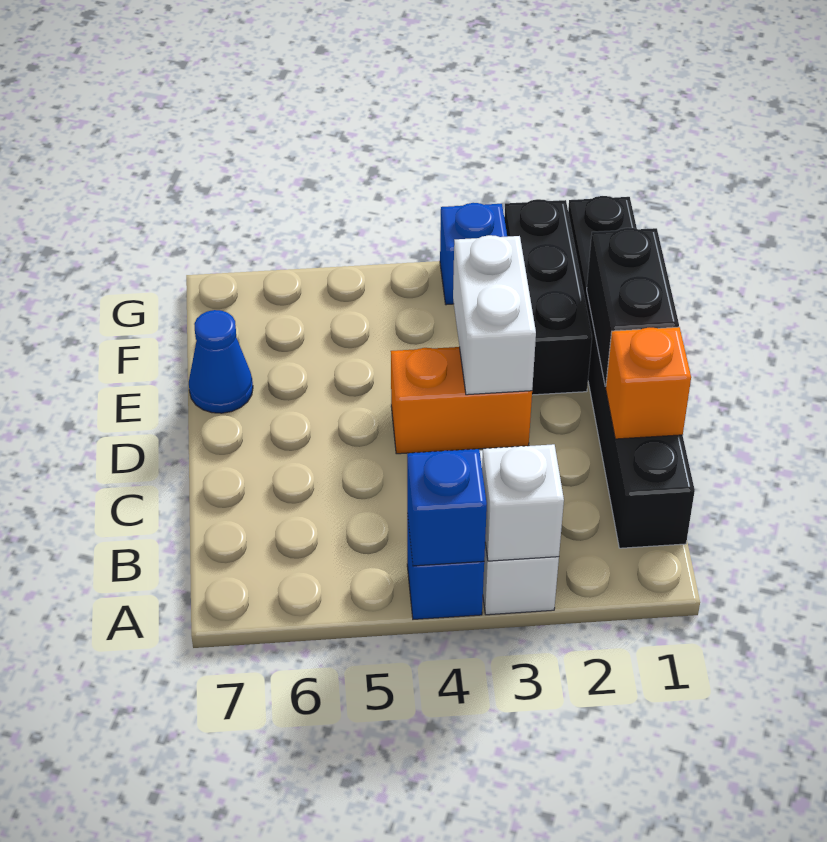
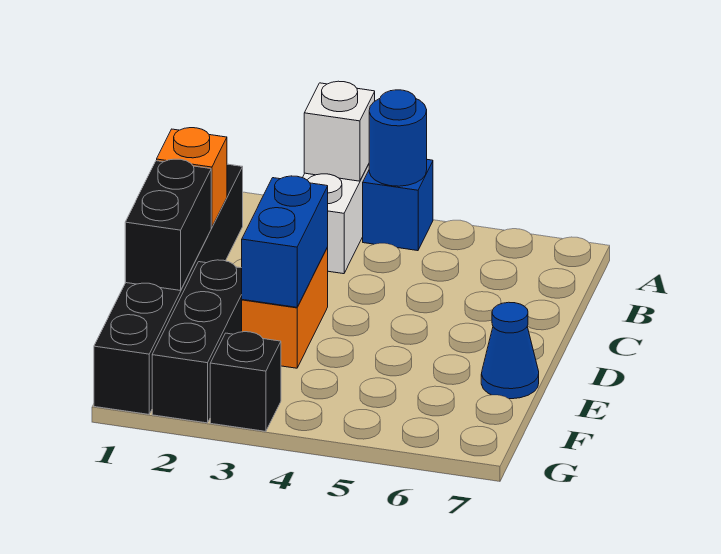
blue 1x1 brick [407,449,487,566] -> blue 1x1 round brick [369,90,427,186]
orange 1x2 brick [391,347,532,454] -> orange 1x2 brick turned to [242,248,328,368]
white 1x2 brick [453,235,536,395] -> blue 1x2 brick [242,176,328,307]
blue 1x1 brick [440,203,507,305] -> black 1x1 brick [210,332,281,431]

